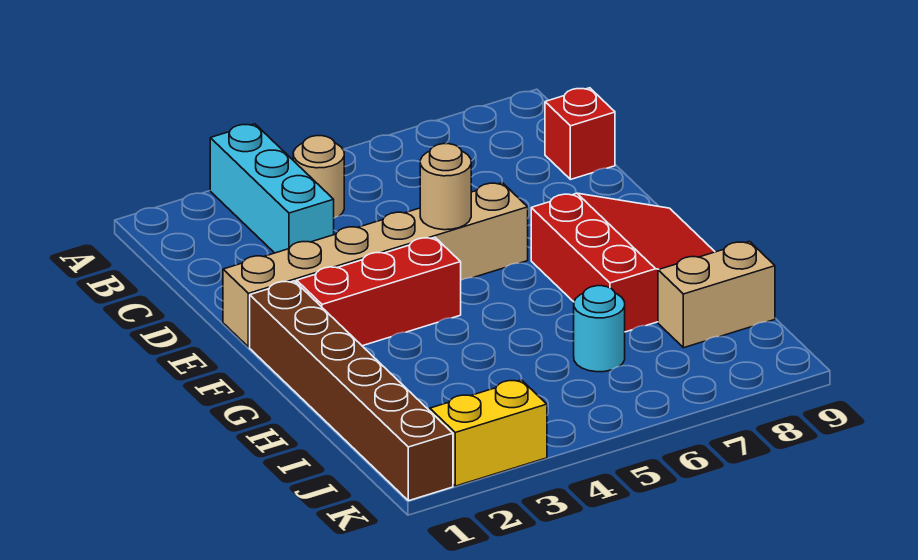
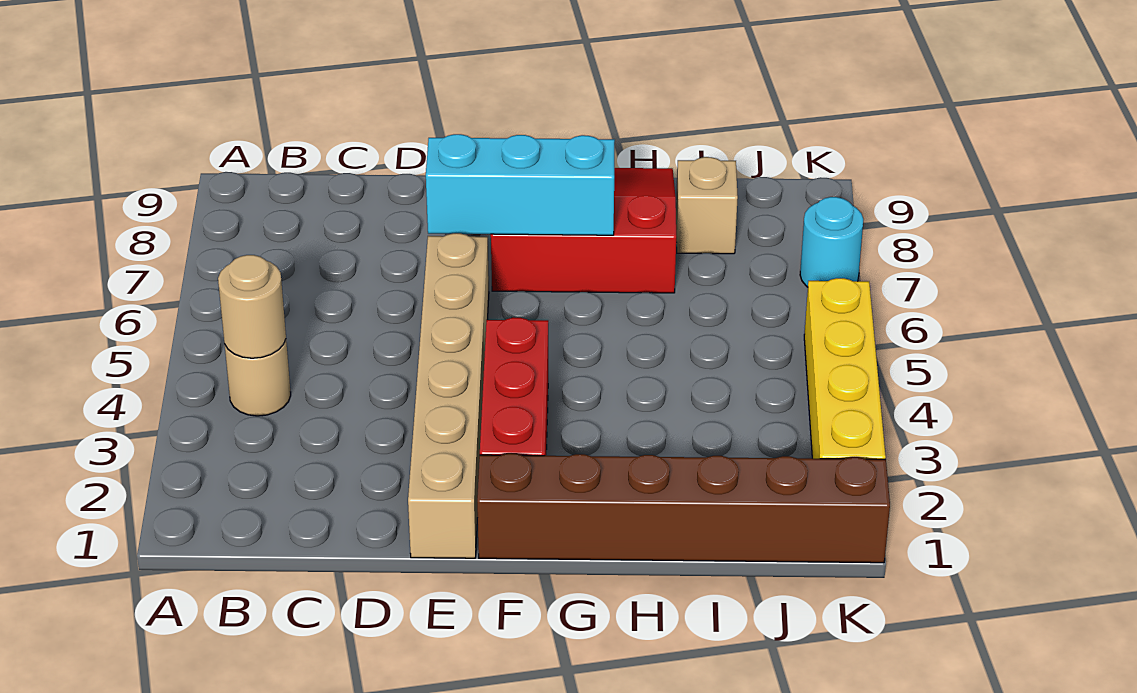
cyan 1x3 brick [210,124,334,253] -> cyan 1x3 brick moved to [426,134,615,235]
red 1x1 brick [545,88,615,180] -> none
tan 1x1 round brick [420,144,471,230] -> tan 1x1 round brick moved to [218,255,286,358]
cyan 1x1 round brick [574,286,625,372] -> cyan 1x1 round brick moved to [800,197,863,287]
tan 1x2 brick [658,242,775,348] -> tan 1x1 brick [676,157,738,254]
yellow 1x2 brick [430,380,547,486] -> yellow 1x4 brick [804,278,886,459]

